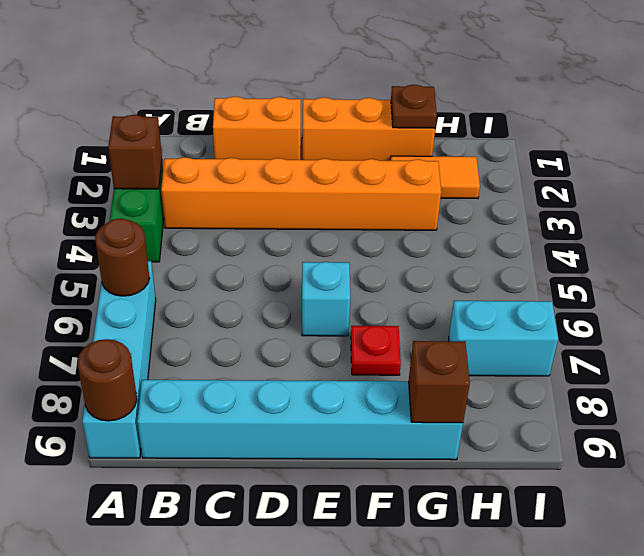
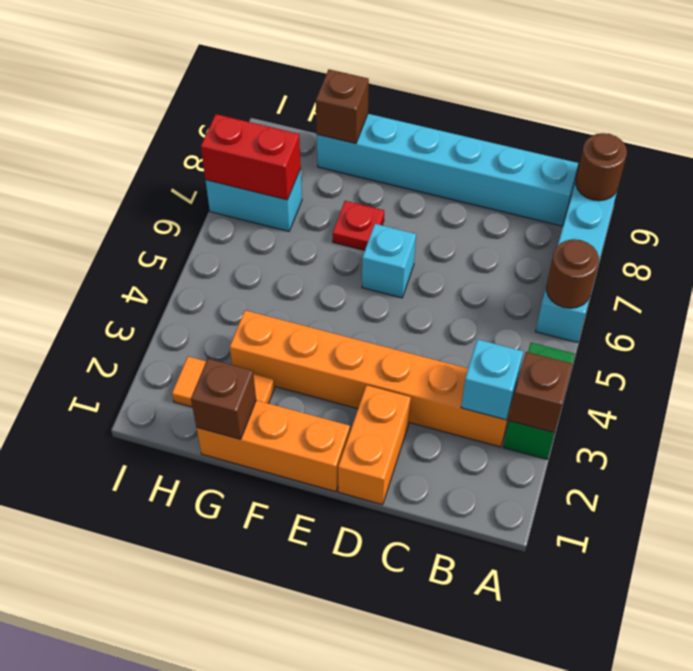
none -> cyan 1x1 brick [461,339,524,420]
orange 1x2 brick [213,96,301,160] -> orange 1x2 brick turned to [338,385,411,505]
brown 1x1 plate [391,85,437,128] -> brown 1x1 brick [191,359,256,439]
none -> red 1x2 brick [201,114,301,200]

